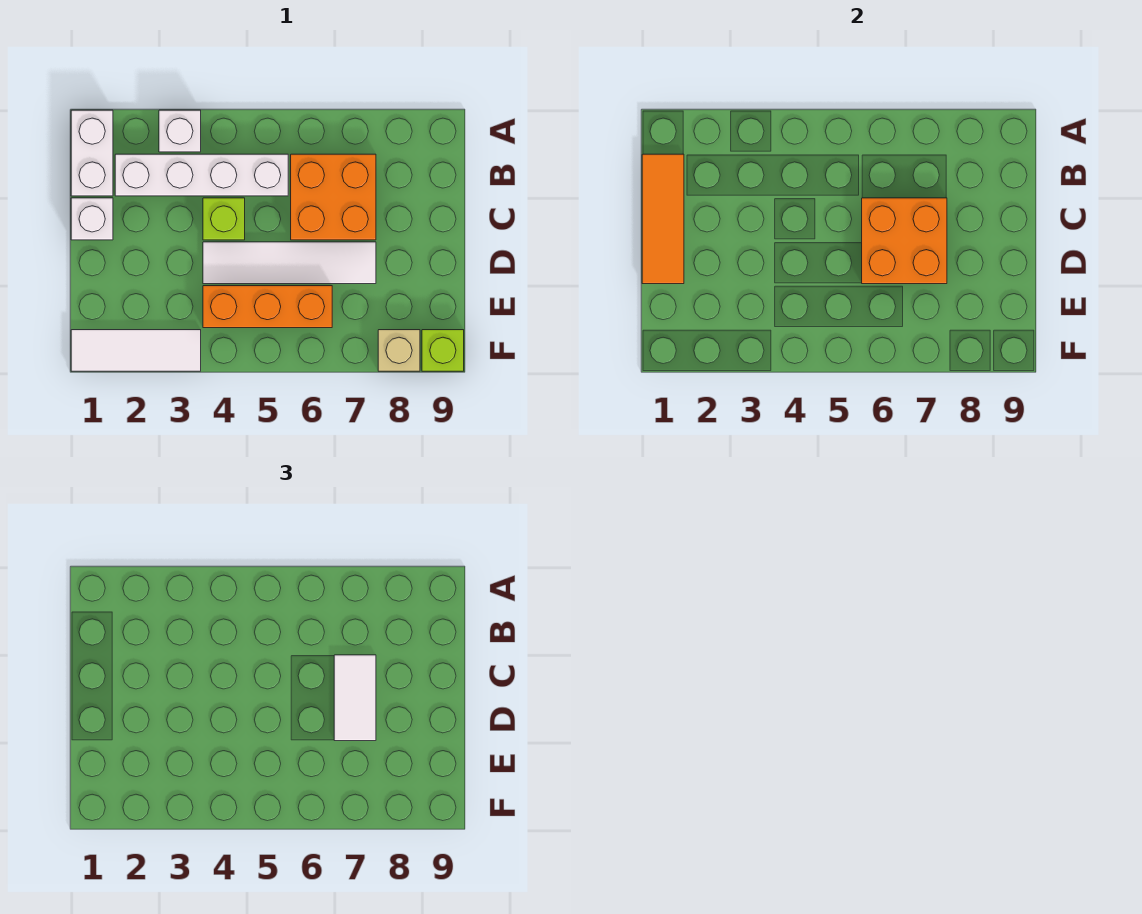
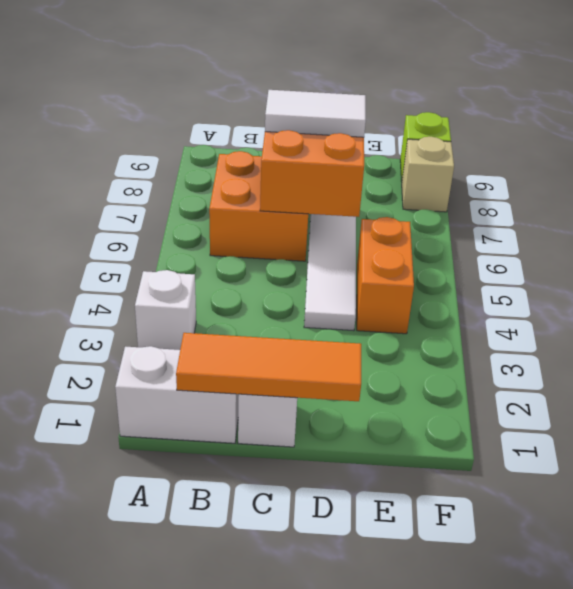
white 1x4 brick [115,154,288,196] -> none
lime 1x1 brick [203,198,245,240] -> none
orange 1x3 brick [203,286,332,328] -> orange 1x2 brick [357,217,414,334]
white 1x3 tile [71,330,201,371] -> none

